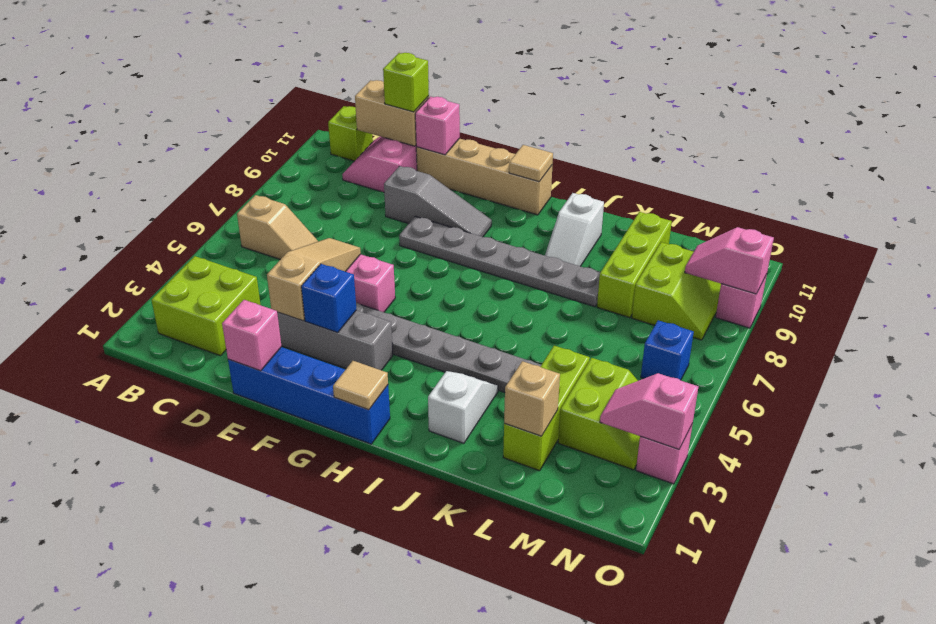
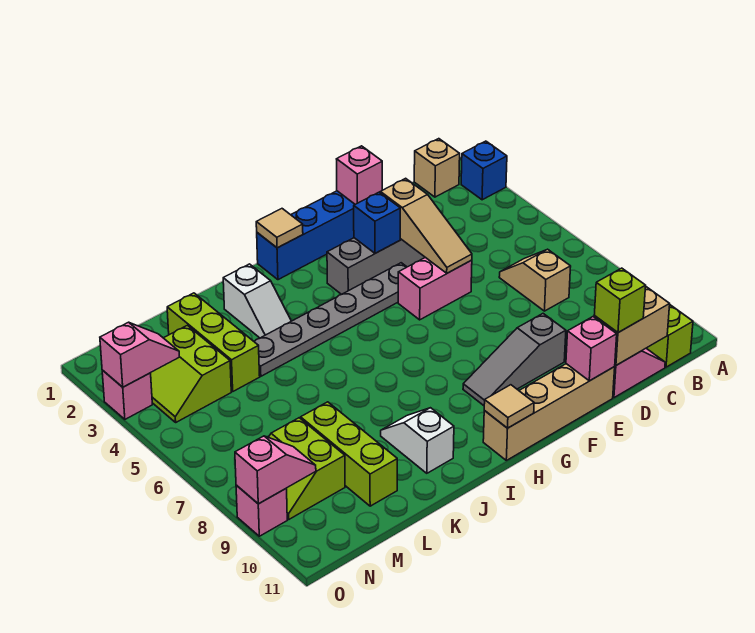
lime 2x2 brick [152,256,261,356] -> none
tan 1x2 slope [237,195,318,260] -> tan 1x2 slope turned to [499,249,571,311]
grey 1x6 plate [399,216,600,307] -> none
tan 1x1 brick [504,361,560,436] -> tan 1x1 brick moved to [414,139,460,197]
blue 1x1 brick [641,320,694,380] -> blue 1x1 brick moved to [461,141,507,200]

